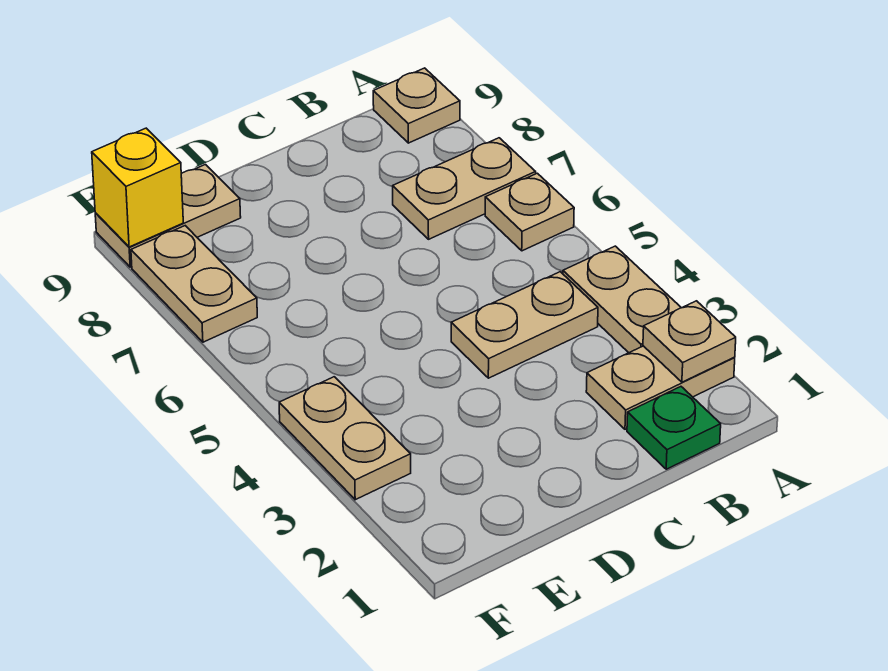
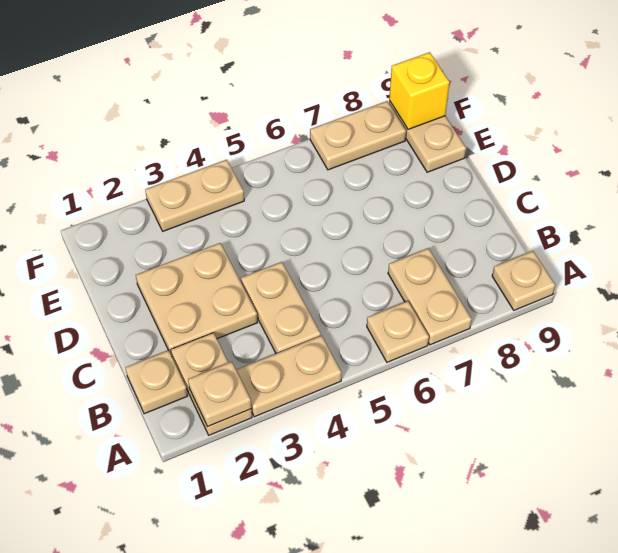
green 1x1 plate [627,387,721,469] -> tan 1x1 plate [125,350,187,414]
none -> tan 2x2 plate [136,243,257,356]

